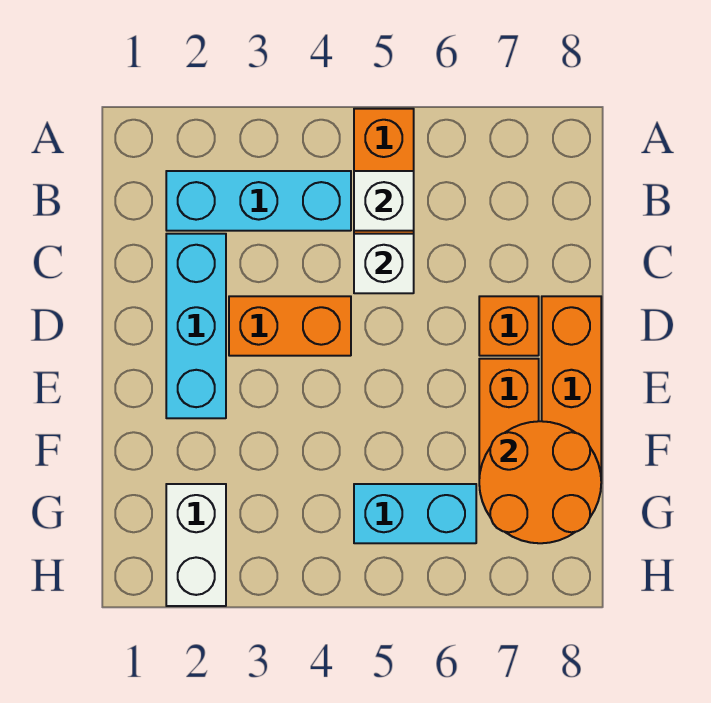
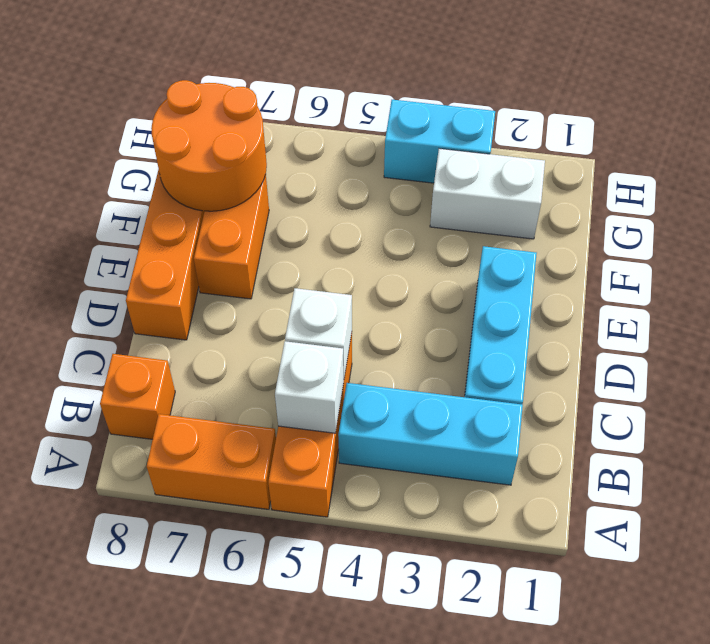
orange 1x2 brick [229,296,351,356] -> orange 1x2 brick moved to [147,414,276,509]
orange 1x1 brick [479,296,539,356] -> orange 1x1 brick moved to [100,354,175,439]
white 1x2 brick [166,484,226,606] -> white 1x2 brick turned to [430,149,545,239]
cyan 1x2 brick [354,484,476,543] -> cyan 1x2 brick moved to [384,100,495,183]

